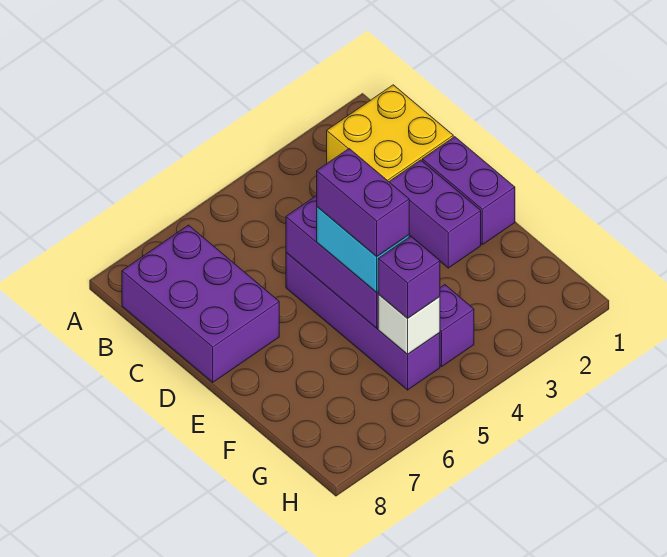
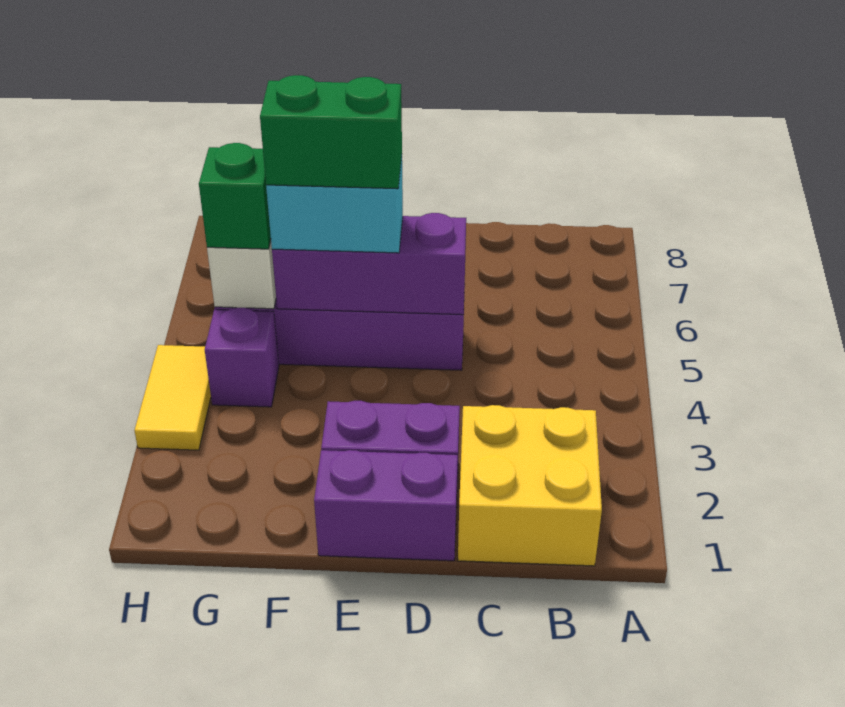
purple 2x3 brick [122,225,279,382] -> none
purple 1x2 brick [317,149,409,256] -> green 1x2 brick [260,75,402,189]
purple 1x1 brick [378,236,440,318] -> green 1x1 brick [199,143,271,249]
none -> yellow 1x2 tile [134,345,211,450]

